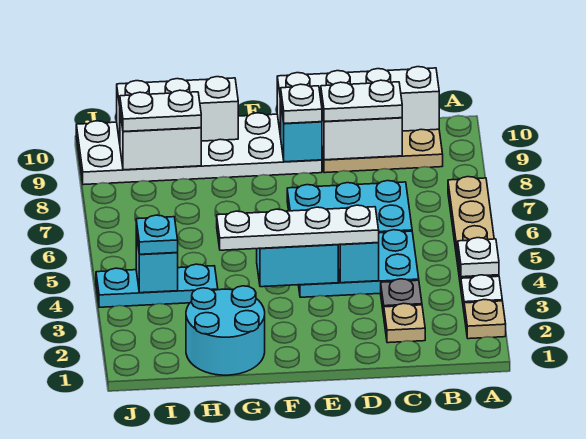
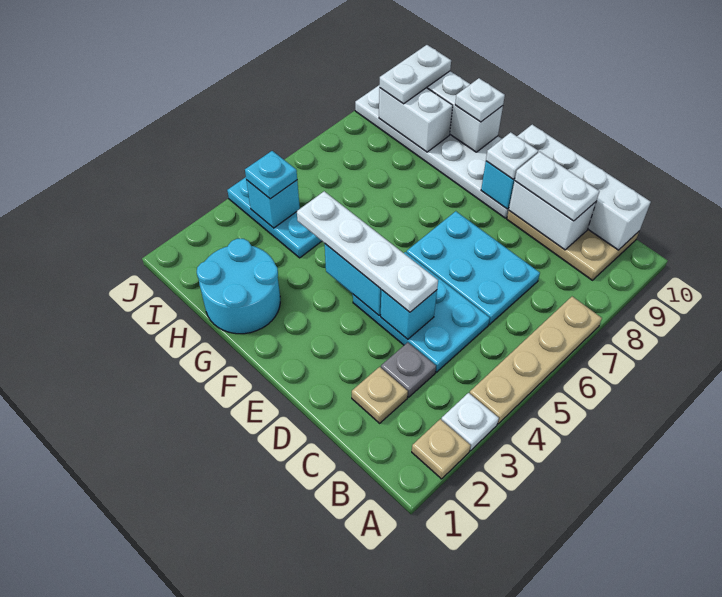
white 1x1 plate [458,238,499,277] -> white 1x1 plate moved to [455,78,505,122]
white 1x2 plate [120,90,201,131] -> white 1x2 plate turned to [380,45,451,104]

